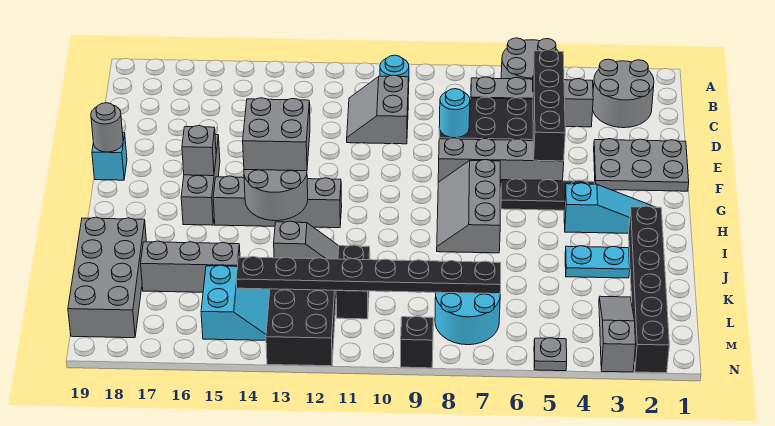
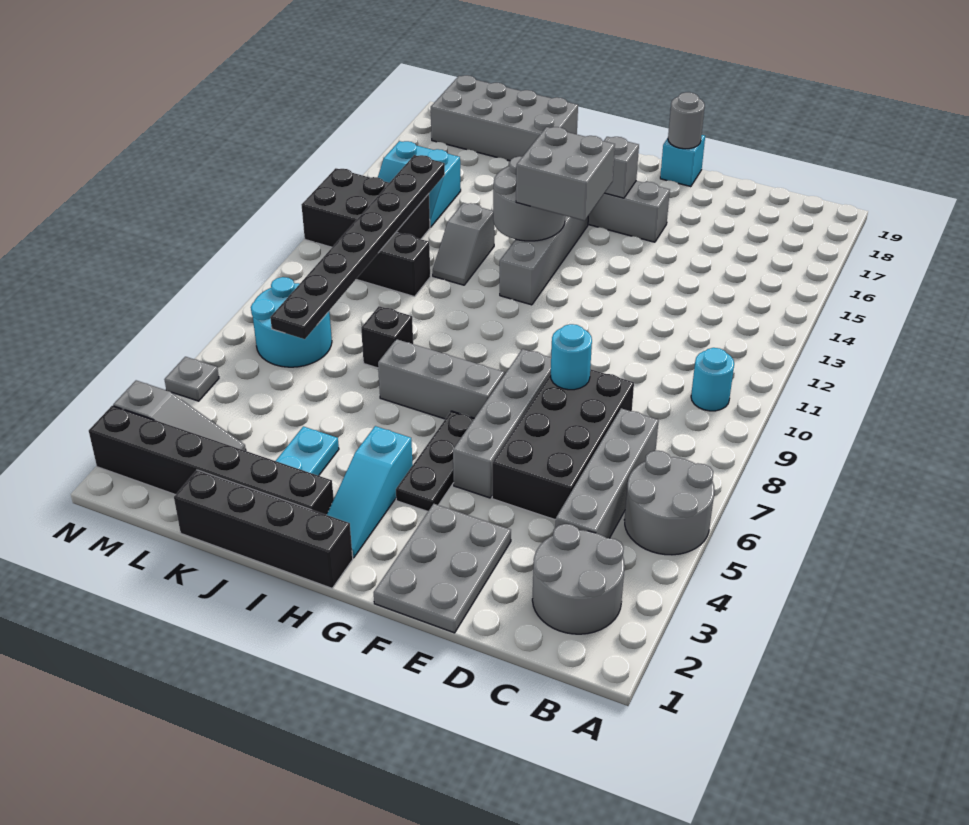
black 1x4 brick [533,50,565,161] -> black 1x4 brick moved to [174,470,353,588]
grey 2x2 slope [347,75,409,144] -> none
grey 1x3 brick [141,241,240,292] -> none
black 1x1 brick [401,316,433,368] -> black 1x1 brick moved to [361,306,413,368]

